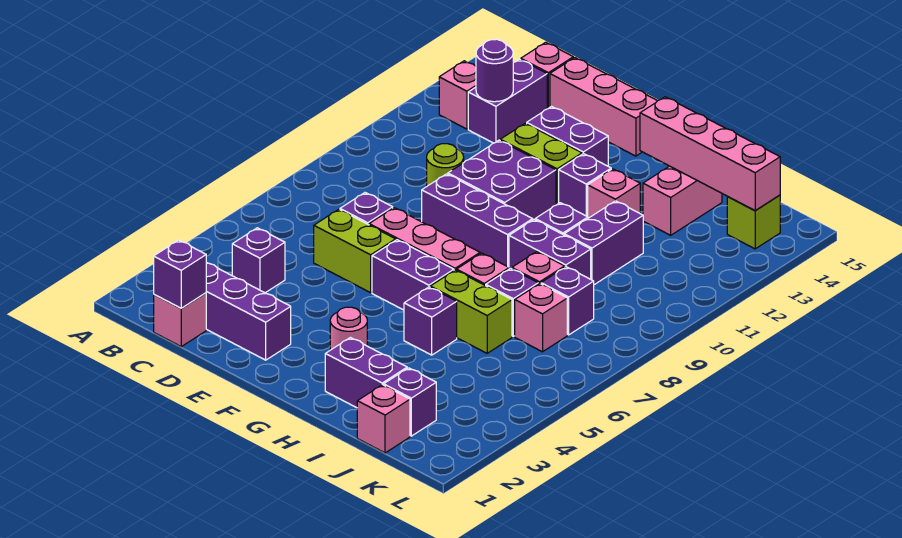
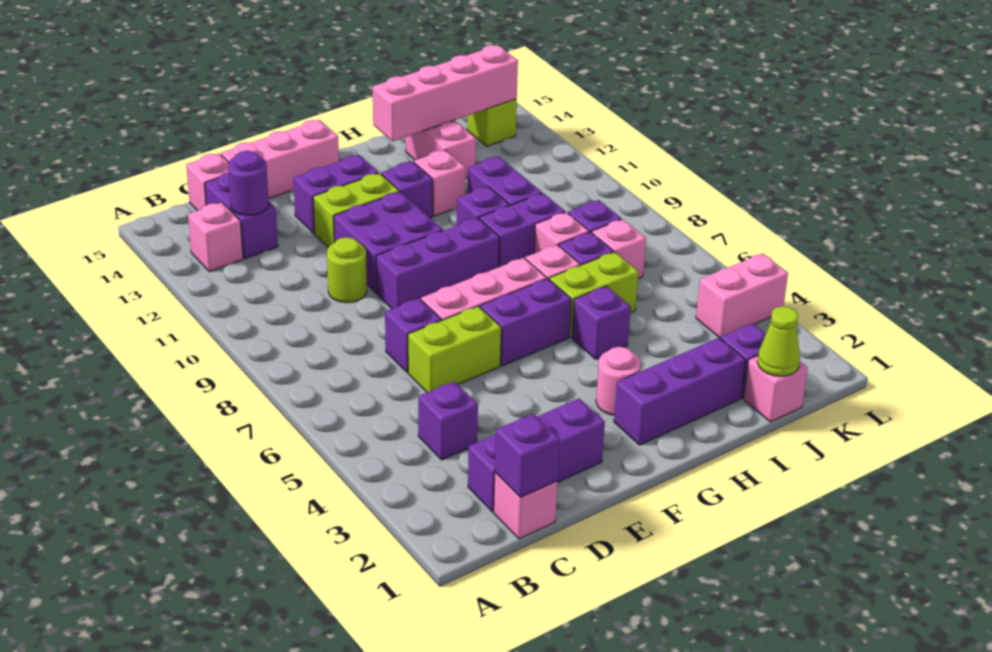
purple 1x2 brick [325,338,407,408] -> purple 1x3 brick [614,338,745,445]
none -> lime 1x1 cone [757,306,800,376]
none -> pink 1x2 brick [696,253,788,338]

